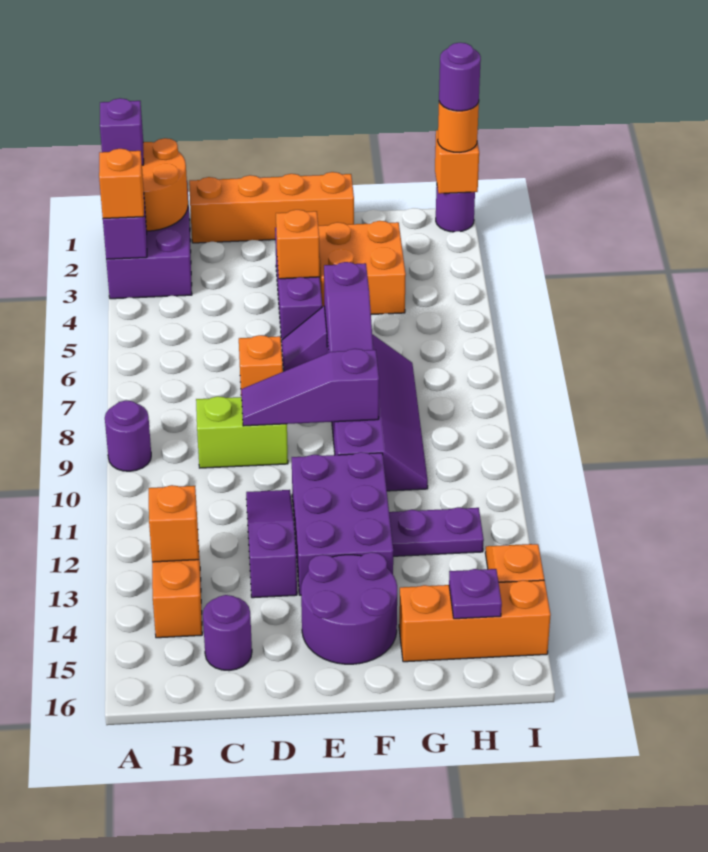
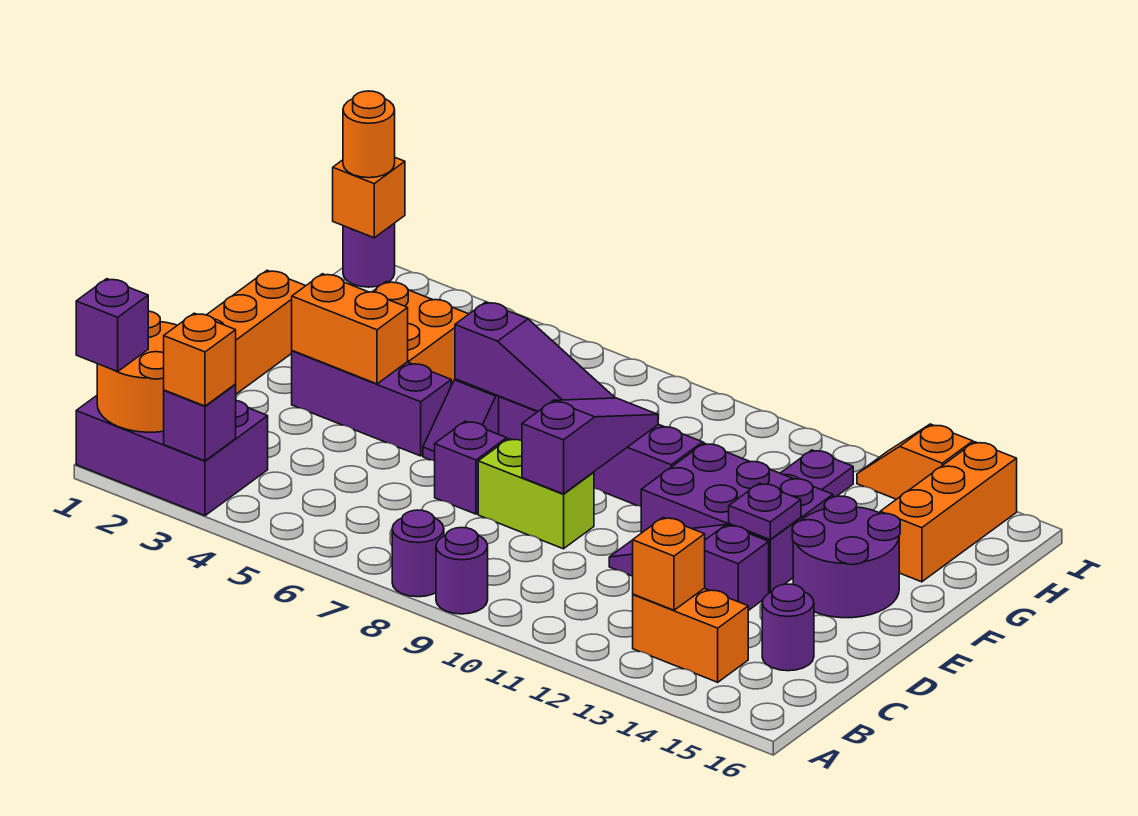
lime 1x2 brick [196,396,288,468] -> lime 1x2 brick turned to [478,439,594,549]
orange 1x1 brick [239,335,283,397] -> purple 1x1 brick [435,421,507,514]
purple 1x3 slope [241,349,379,426] -> purple 1x3 slope turned to [522,398,658,494]
orange 1x1 brick [276,210,320,279] -> orange 1x2 brick [292,274,408,384]
purple 1x1 plate [449,569,502,619] -> purple 1x1 plate moved to [729,483,801,539]
purple 1x1 round brick [439,43,481,111] -> purple 1x1 round brick moved to [392,510,444,597]

